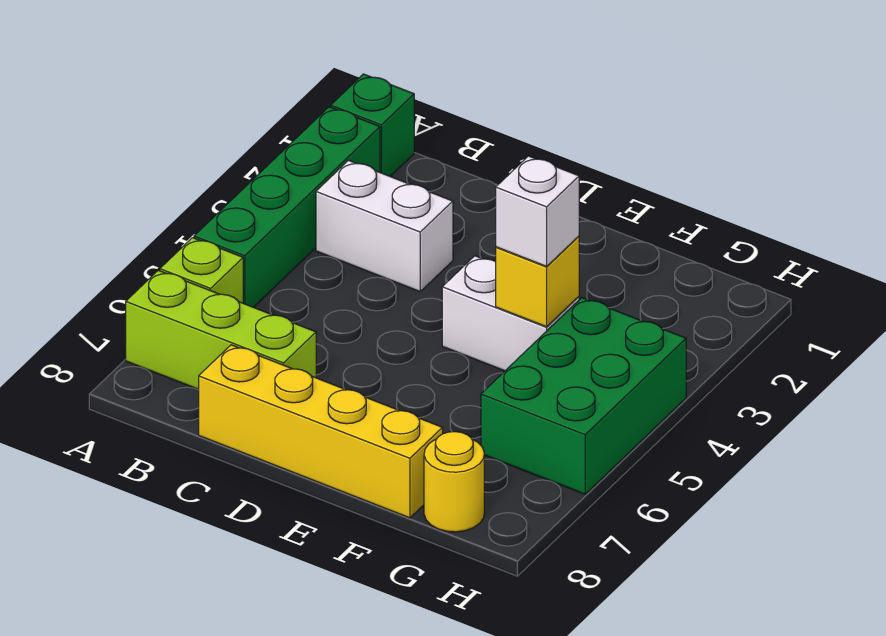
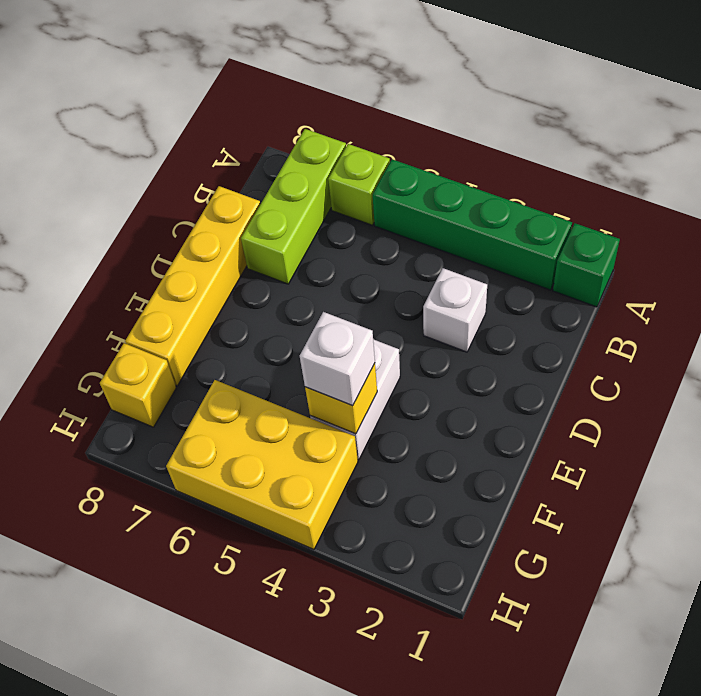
white 1x2 brick [316,160,453,292] -> white 1x1 brick [423,268,487,352]
green 2x3 brick [481,298,686,494] -> yellow 2x3 brick [166,380,358,549]
yellow 1x1 round brick [424,432,484,532] -> yellow 1x1 brick [100,343,176,427]

